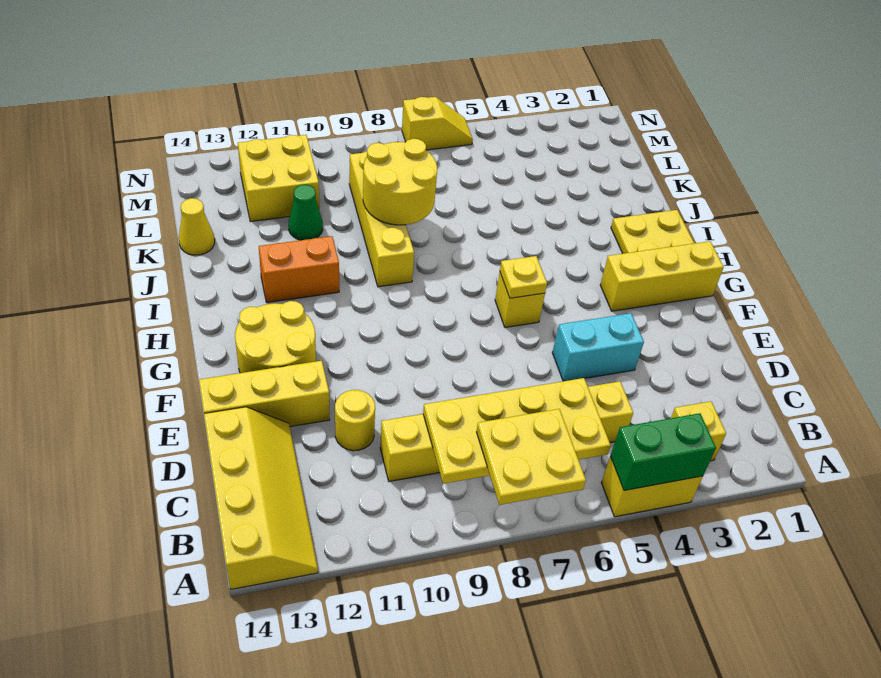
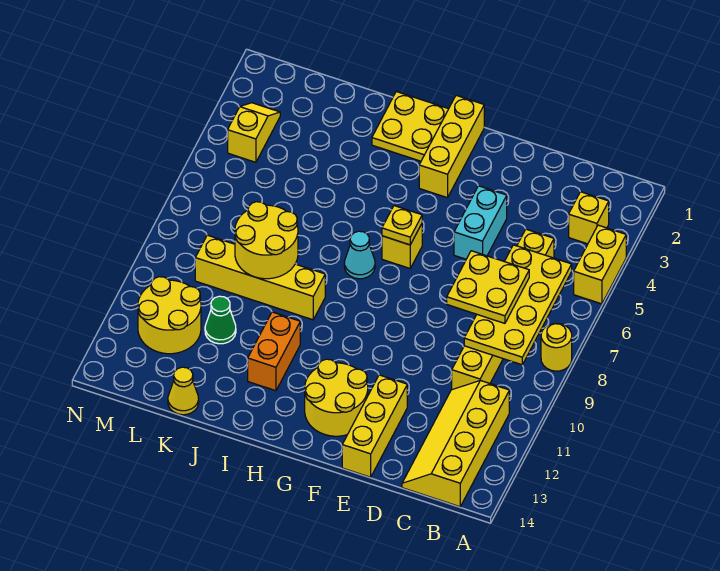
green 1x2 brick [610,413,716,490] -> none
yellow 2x2 plate [477,409,586,505] -> yellow 2x2 plate moved to [447,251,529,323]
yellow 2x4 slope [204,407,318,590] -> yellow 2x4 slope turned to [402,380,509,507]
yellow 1x1 round brick [335,390,375,451] -> yellow 1x1 round brick moved to [541,323,572,371]
none -> cyan 1x1 cone [344,231,375,279]
yellow 2x2 brick [238,135,319,222] -> yellow 2x2 round brick [138,277,201,354]
yellow 1x2 slope [402,97,473,150] -> yellow 1x2 slope moved to [228,103,280,162]

